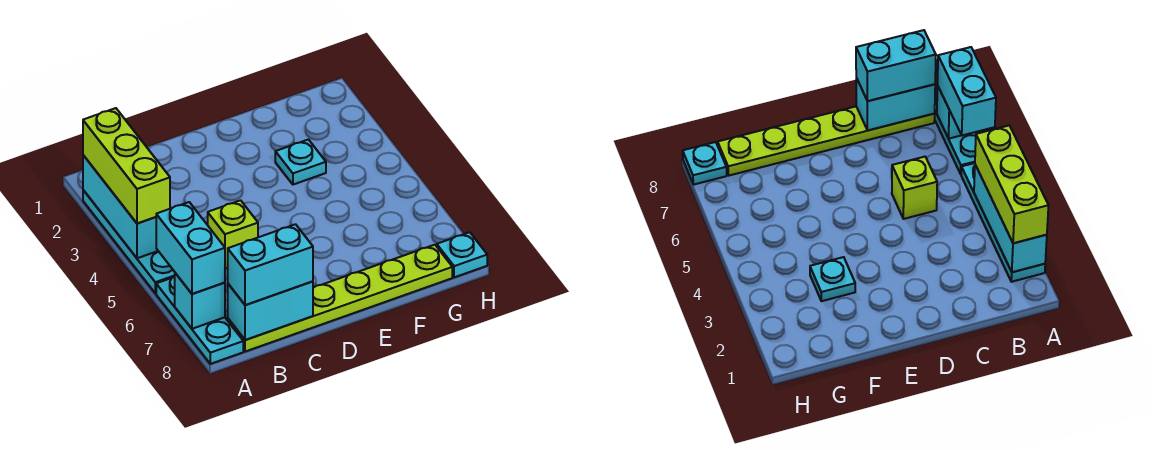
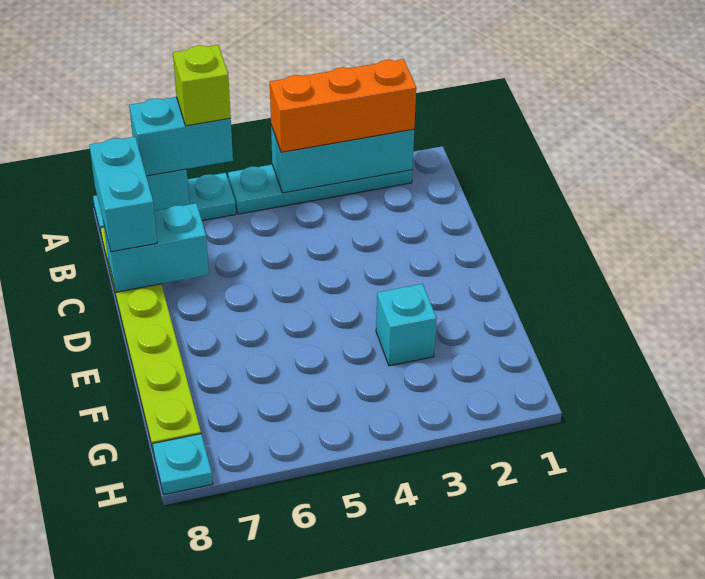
lime 1x3 brick [83,108,170,224] -> orange 1x3 brick [270,59,416,152]
cyan 1x2 brick [228,281,313,340] -> cyan 1x2 brick turned to [103,203,209,292]
lime 1x1 brick [208,200,258,269] -> lime 1x1 brick moved to [173,45,231,126]
cyan 1x1 plate [275,140,326,185] -> cyan 1x1 brick [376,284,437,366]

